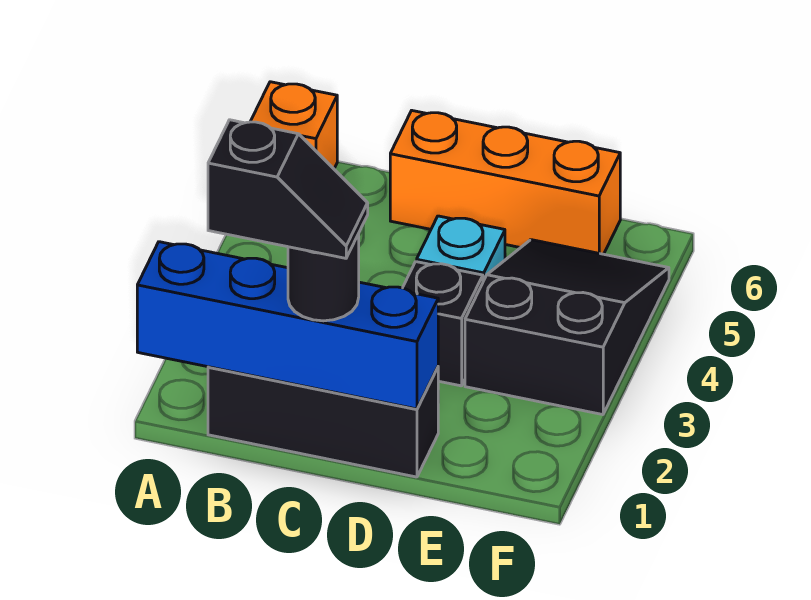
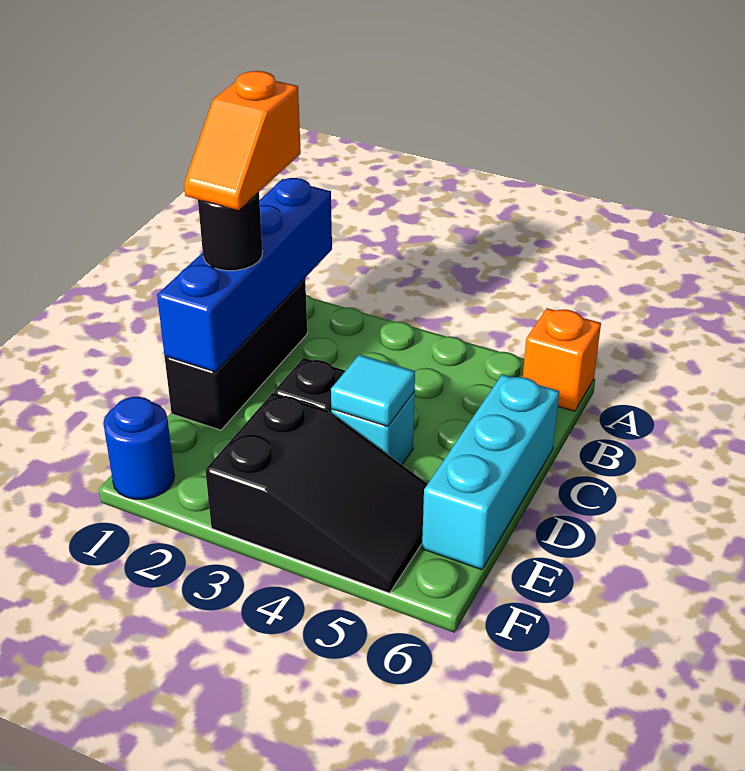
black 1x2 slope [208,120,368,258] -> orange 1x2 slope [184,71,301,210]
orange 1x3 brick [390,111,620,254] -> cyan 1x3 brick [422,374,559,570]
none -> cyan 1x1 tile [331,355,415,427]
none -> blue 1x1 round brick [103,397,174,499]

